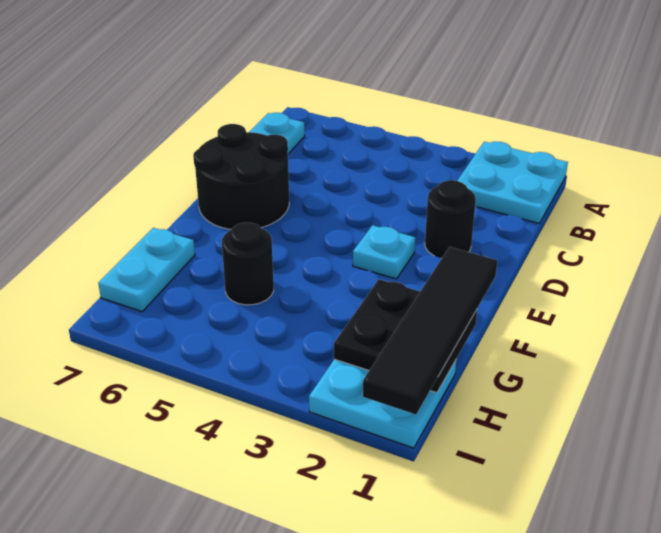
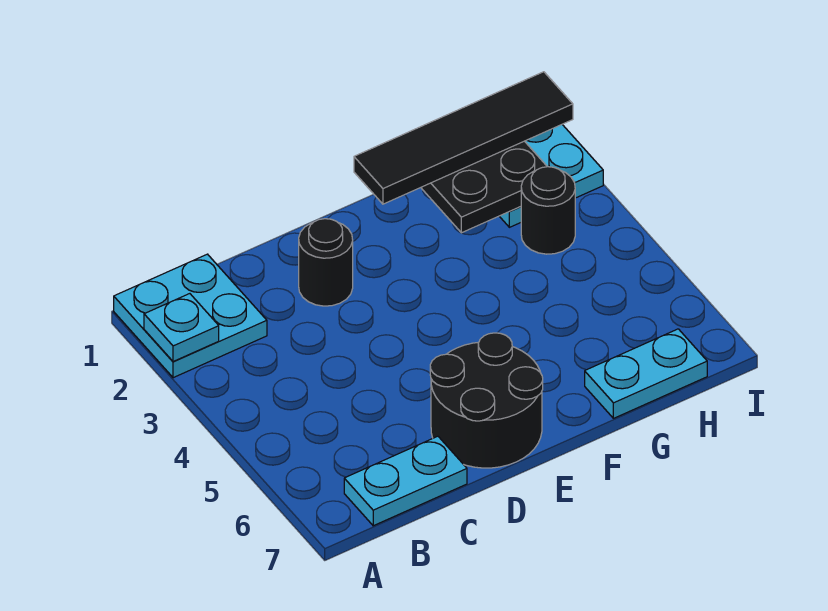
cyan 1x1 plate [353,225,416,279] -> cyan 1x1 plate moved to [144,294,219,362]
black 1x1 round brick [222,223,274,305] -> black 1x1 round brick moved to [521,167,575,254]

